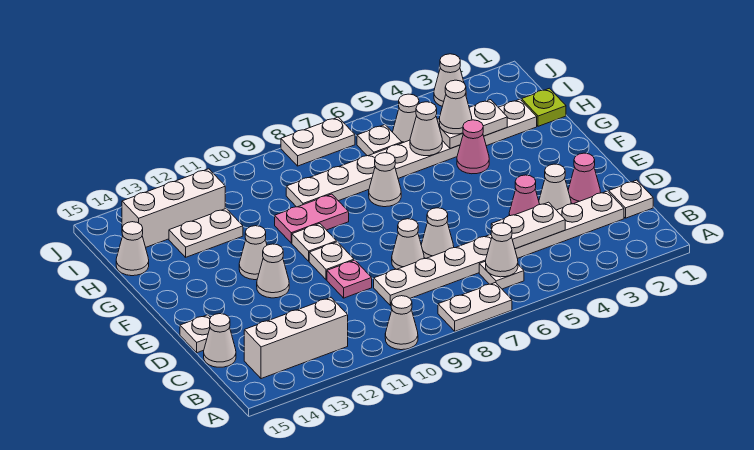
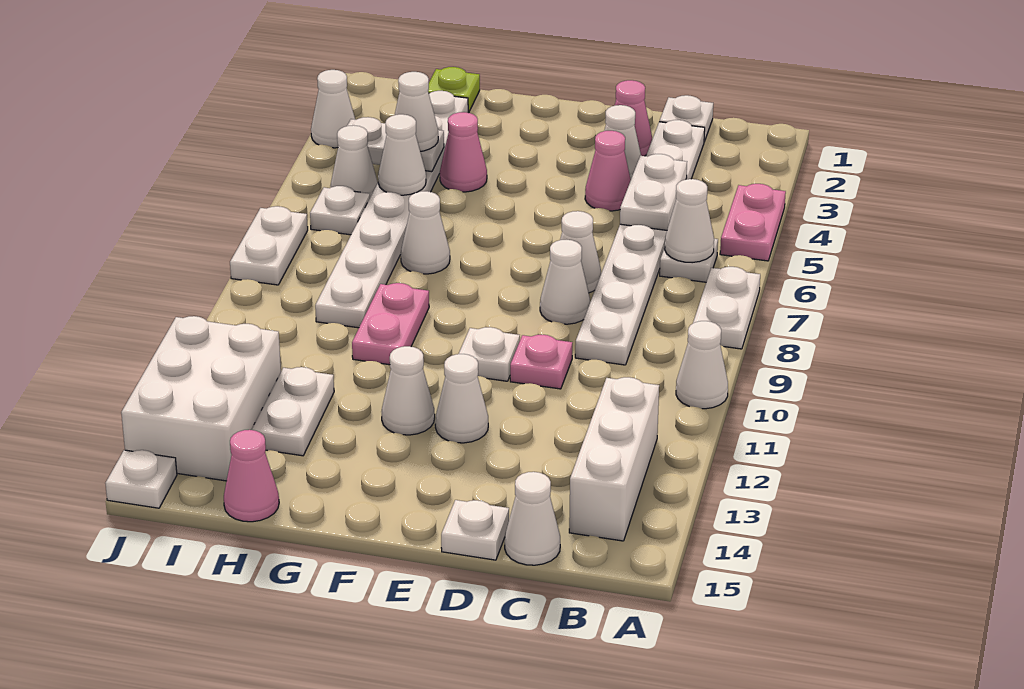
none -> pink 1x2 plate [720,184,786,261]
white 1x1 plate [292,224,337,261] -> white 1x1 plate moved to [105,450,177,508]
white 1x2 plate [437,100,507,149] -> white 1x2 plate turned to [347,117,444,172]
white 1x1 cone [116,222,149,276] -> pink 1x1 cone [224,430,279,522]
white 1x3 brick [122,169,225,247] -> white 2x3 brick [121,316,281,481]

